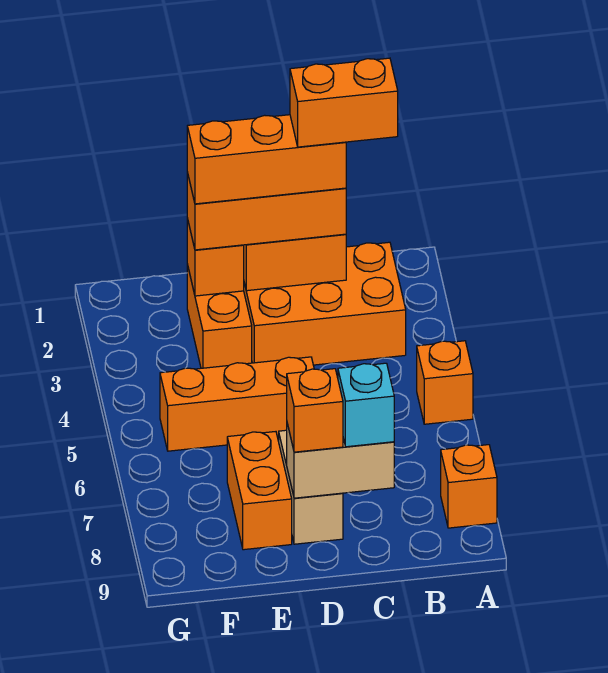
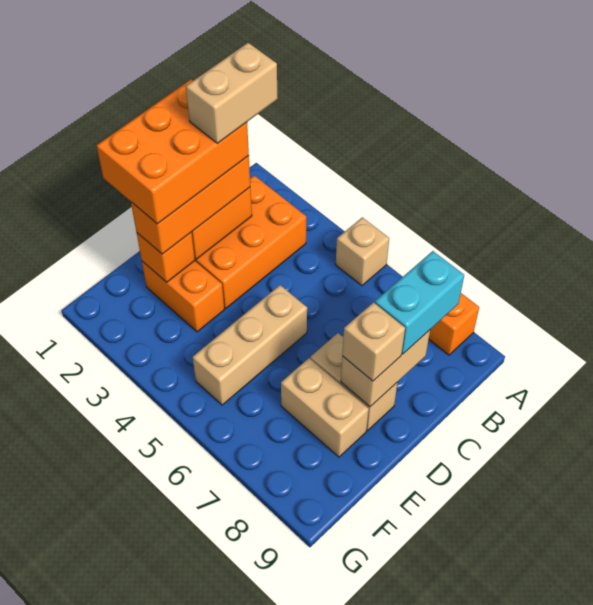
orange 1x1 brick [417,341,473,424] -> tan 1x1 brick [336,217,389,286]
orange 1x2 brick [290,58,398,147] -> tan 1x2 brick [186,43,278,143]
orange 1x3 brick [187,115,346,204] -> orange 2x3 brick [97,80,249,224]
cyan 1x1 brick [338,363,394,447] -> cyan 1x2 brick [375,251,464,354]
orange 1x3 brick [160,357,314,451] -> tan 1x3 brick [193,285,307,405]
orange 1x1 brick [287,369,343,452] -> tan 1x1 brick [342,303,405,381]
orange 1x2 brick [227,432,292,550] -> tan 1x2 brick [281,358,369,457]

